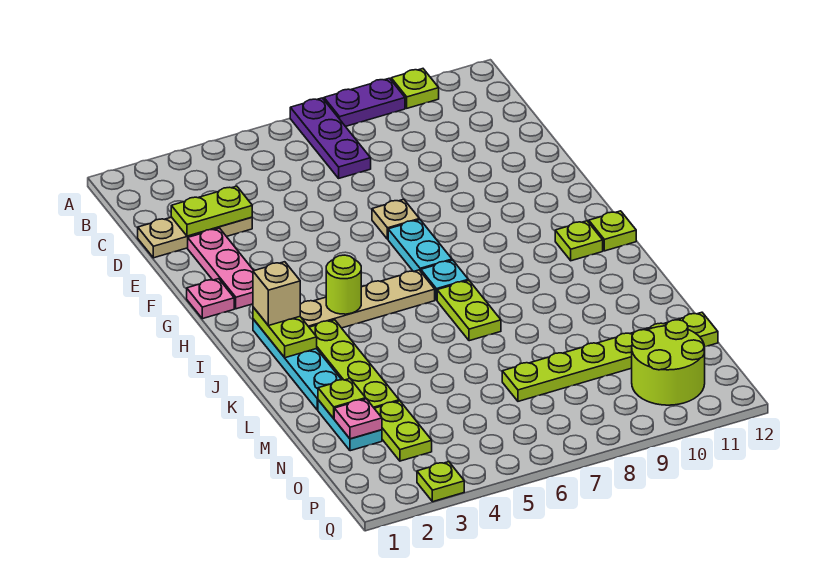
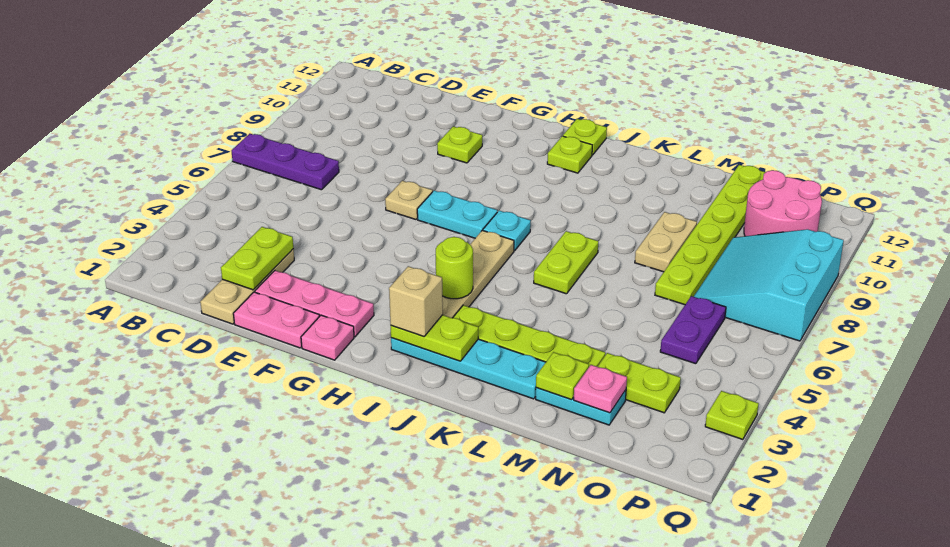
purple 1x2 plate [324,78,405,127] -> purple 1x2 plate moved to [660,296,726,364]
lime 1x1 plate [391,69,439,108] -> lime 1x1 plate moved to [437,126,482,163]
none -> pink 1x2 plate [233,292,319,348]
lime 1x2 plate [437,280,501,341] -> lime 1x2 plate turned to [534,231,598,294]
none -> tan 1x2 plate [635,212,697,272]
none -> cyan 3x3 slope [694,229,844,341]
lime 2x2 round brick [632,320,705,405] -> pink 2x2 round brick [744,170,822,236]

